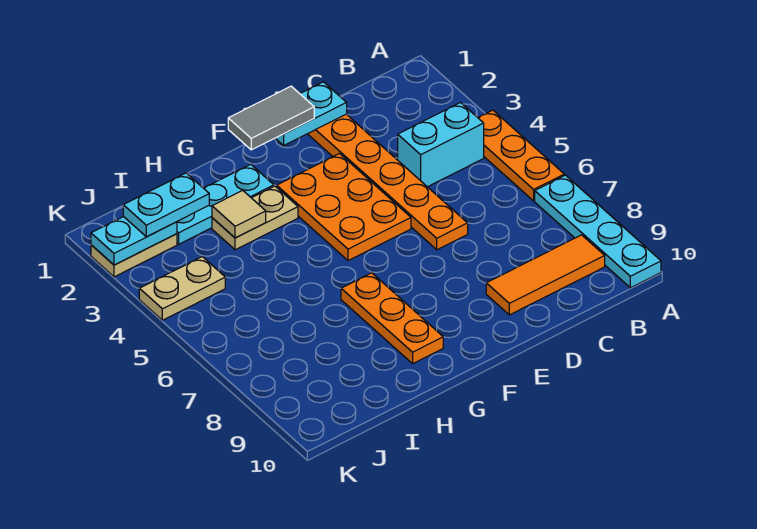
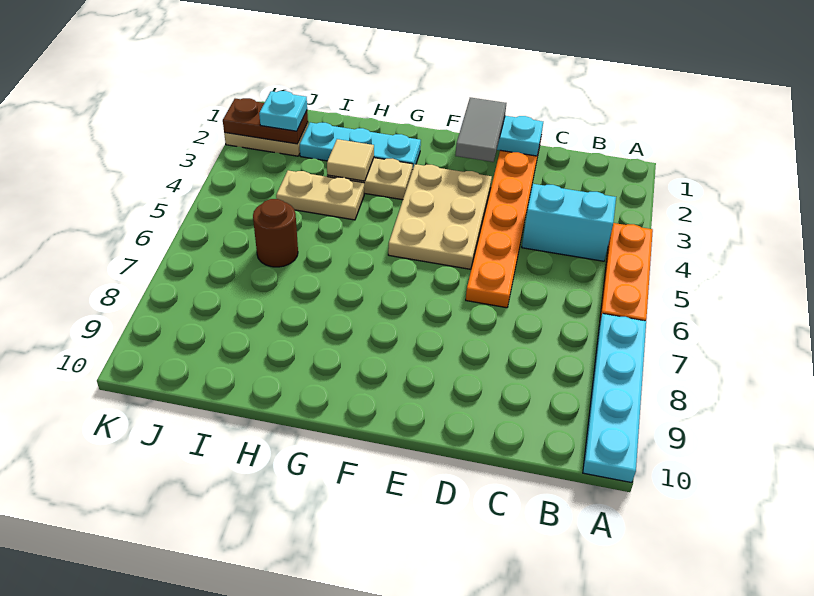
orange 1x3 tile [486,235,605,315] -> none
grey 1x2 tile [228,86,314,150] -> grey 1x2 tile turned to [455,98,506,162]
orange 2x3 plate [277,154,411,261] -> tan 2x3 plate [388,164,492,269]
orange 1x3 plate [341,273,443,364] -> none
cyan 1x2 plate [123,173,209,237] -> cyan 1x1 plate [259,91,307,131]
none -> brown 1x1 round brick [253,199,298,267]
cyan 1x2 plate [91,217,177,265] -> brown 1x2 plate [223,98,308,144]
tan 1x2 plate [139,257,225,320] -> tan 1x2 plate moved to [276,170,364,220]

